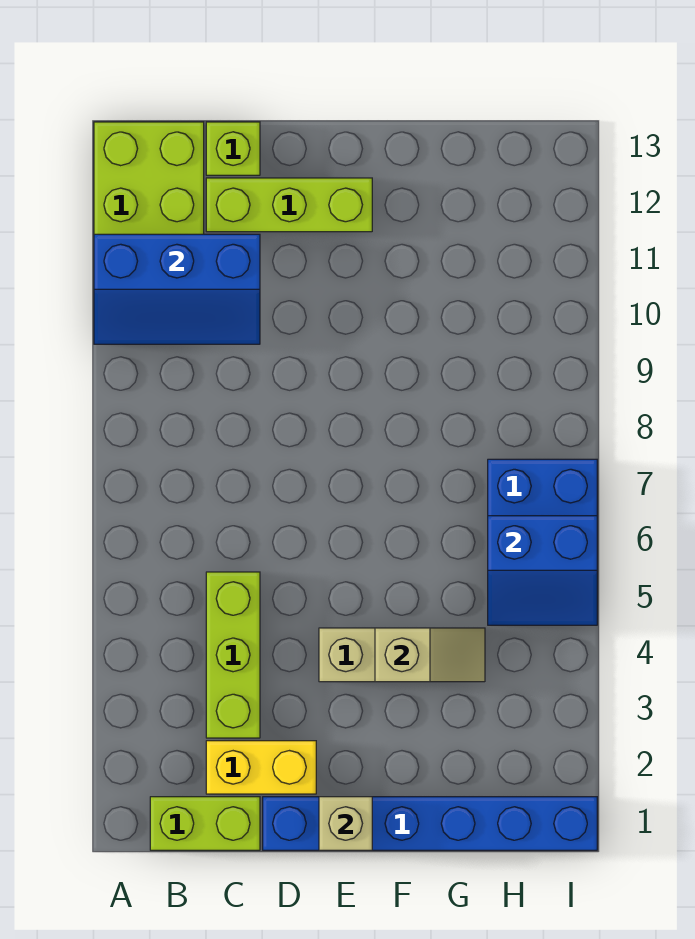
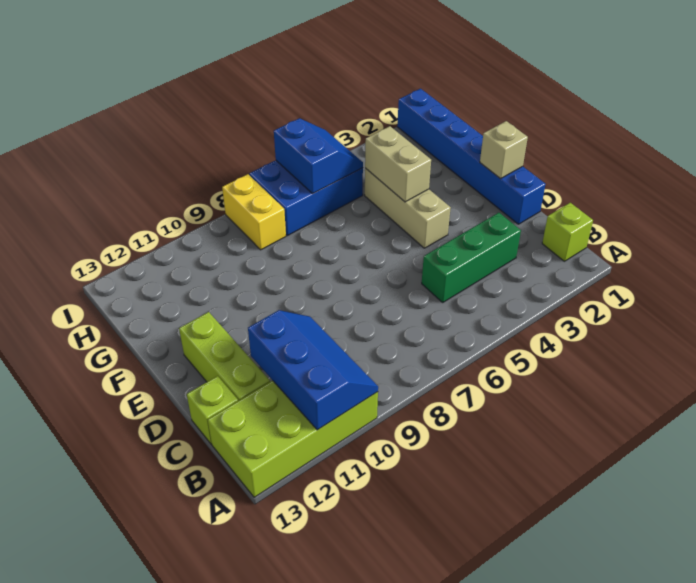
lime 1x2 brick [150,797,260,850] -> lime 1x1 brick [542,203,593,261]
yellow 1x2 brick [206,741,316,794] -> yellow 1x2 brick moved to [222,174,286,250]
lime 1x3 brick [206,572,260,738] -> green 1x3 brick [422,212,521,302]
tan 1x2 slope [375,628,485,682] -> tan 1x2 brick [365,126,431,202]

